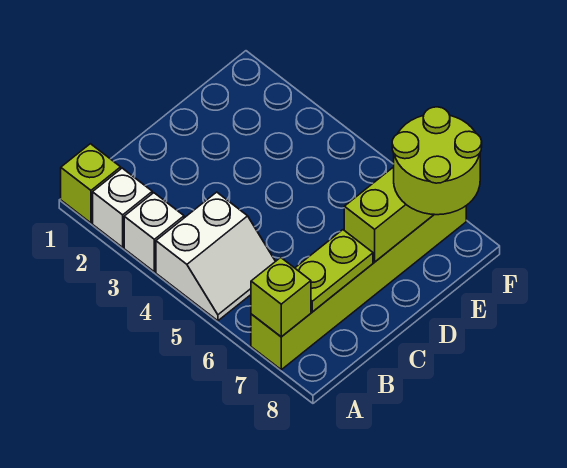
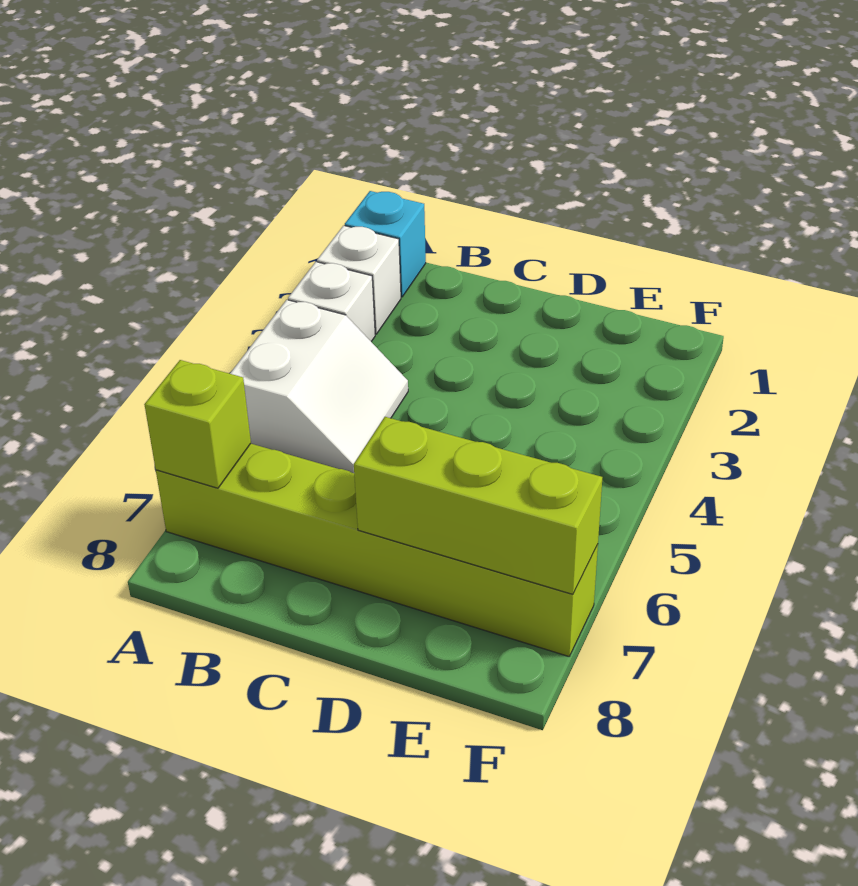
lime 1x1 brick [61,144,121,223] -> cyan 1x1 brick [345,191,426,297]
white 2x2 slope [156,192,275,321] -> white 2x2 slope turned to [230,300,408,473]
lime 1x2 plate [295,230,373,312] -> none
lime 2x2 round brick [392,107,482,215] -> none

